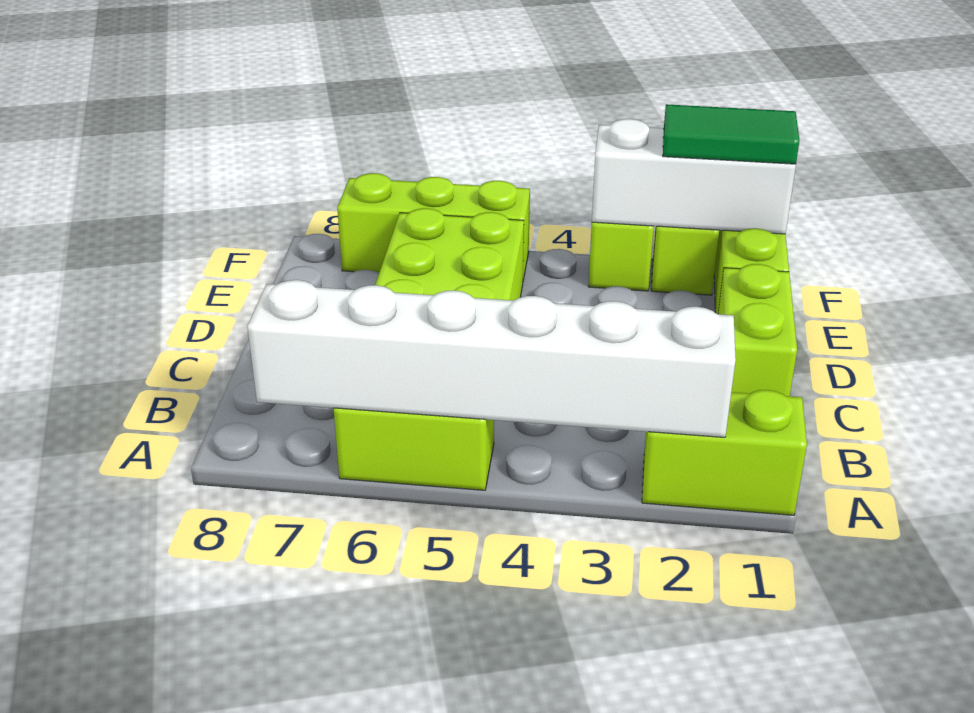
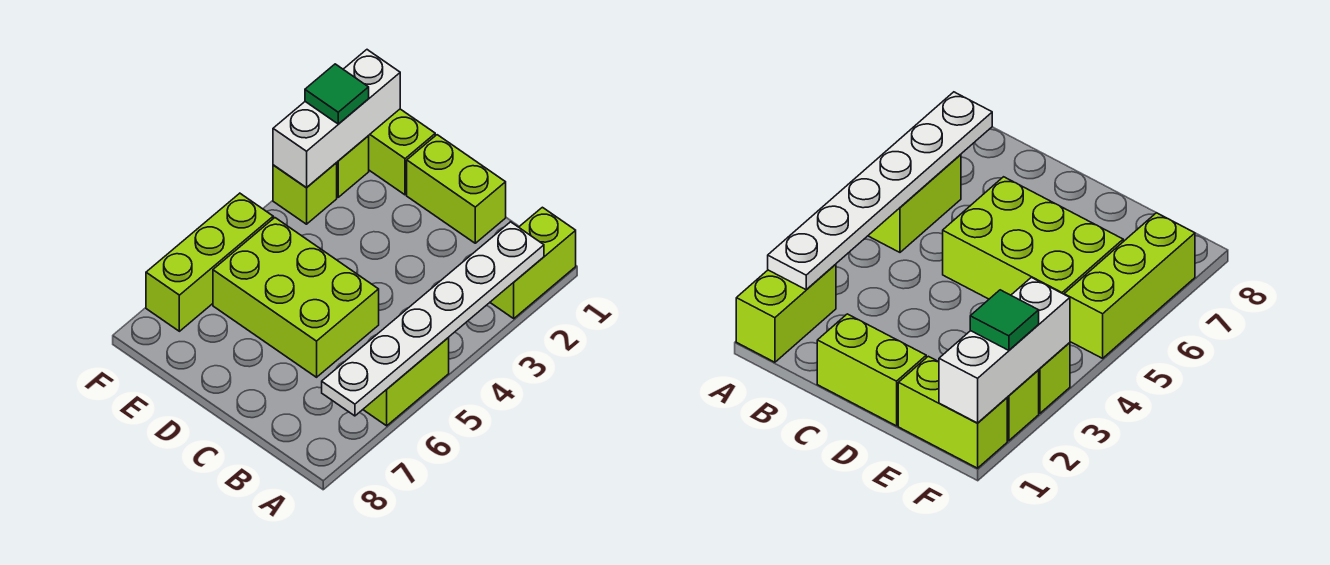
white 1x6 brick [247,280,736,437] -> white 1x6 plate [322,222,544,416]
green 1x2 tile [663,104,800,164] -> green 1x1 tile [305,64,369,124]

